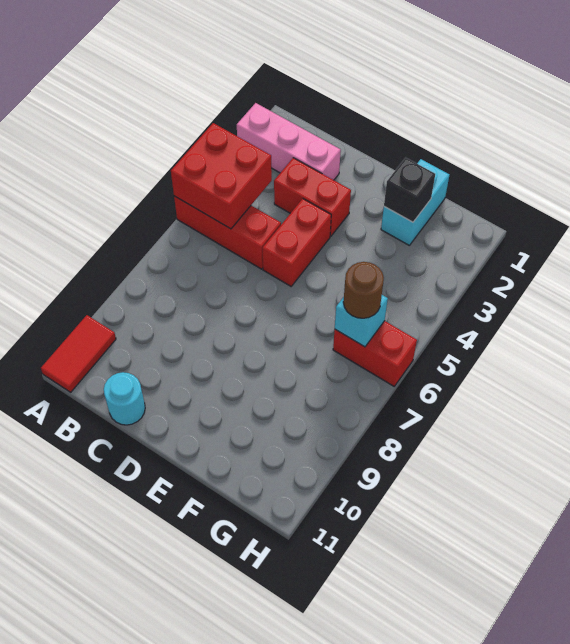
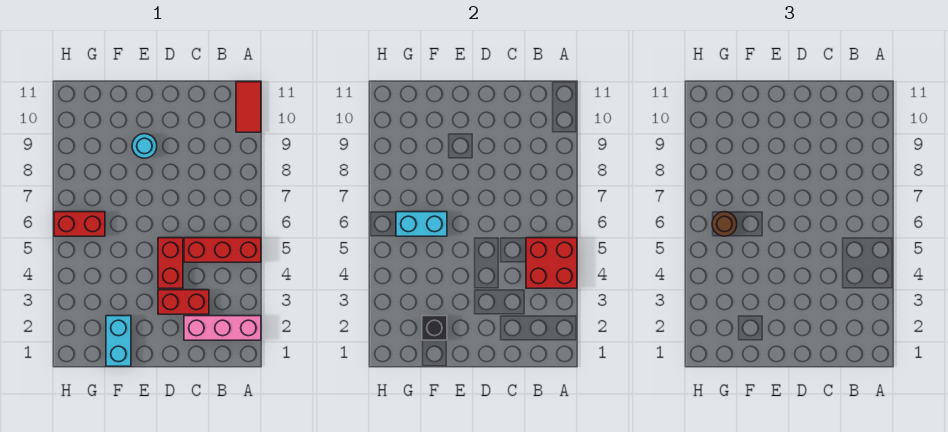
cyan 1x1 round brick [104,372,145,425] -> cyan 1x1 round brick moved to [132,134,157,158]
cyan 1x1 brick [335,295,388,347] -> cyan 1x2 brick [396,212,447,236]

